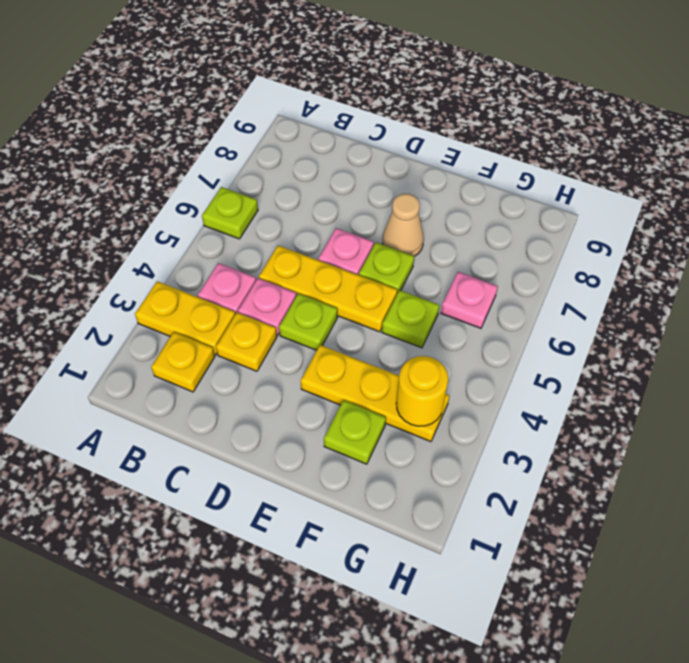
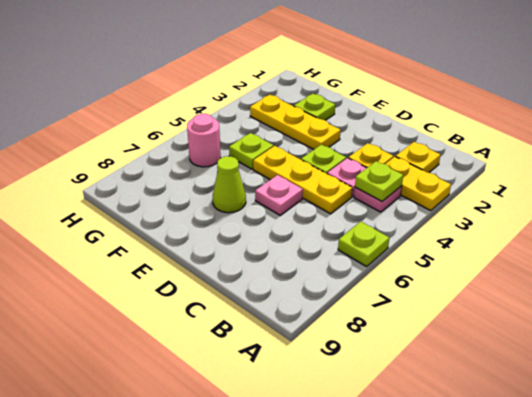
lime 1x1 plate [359,243,414,294] -> lime 1x1 plate moved to [355,161,403,201]
tan 1x1 cone [383,194,424,256] -> lime 1x1 cone [213,156,246,213]
yellow 1x1 round brick [396,356,448,426] -> none
pink 1x1 plate [441,272,498,328] -> pink 1x1 round brick [187,114,221,167]

